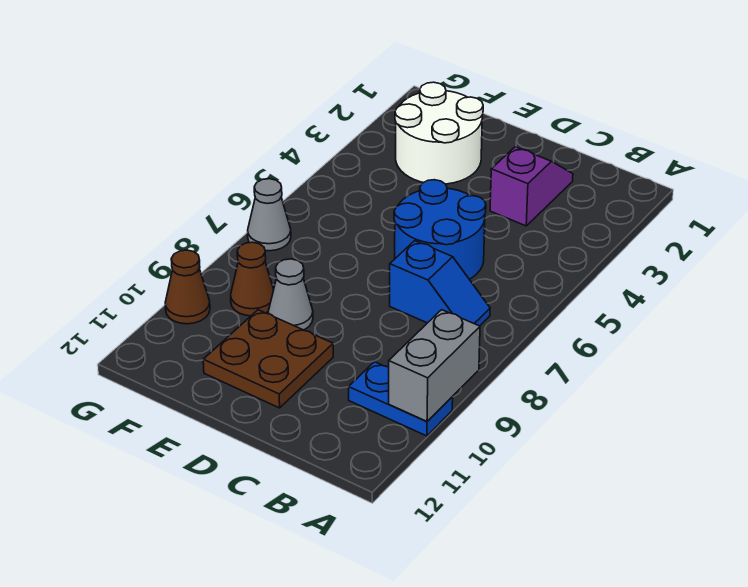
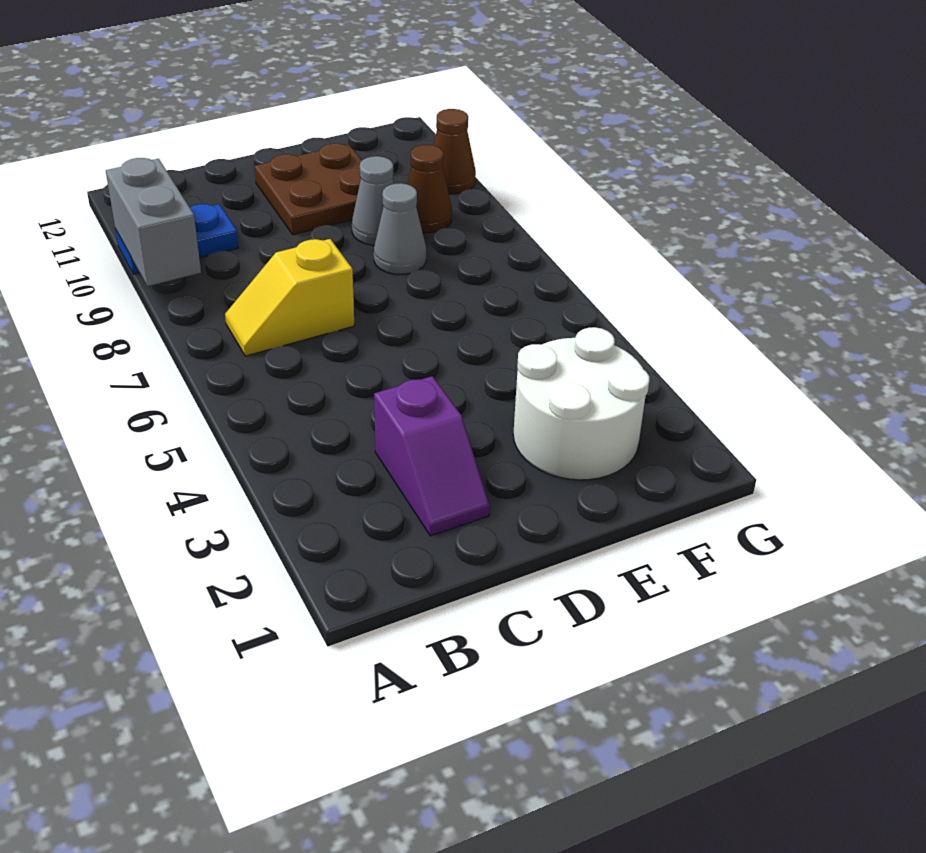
blue 1x2 slope [390,241,490,326] -> yellow 1x2 slope [225,239,354,356]
blue 2x2 round brick [394,180,486,279] -> none
grey 1x1 cone [248,179,291,251] -> grey 1x1 cone moved to [374,183,426,274]

